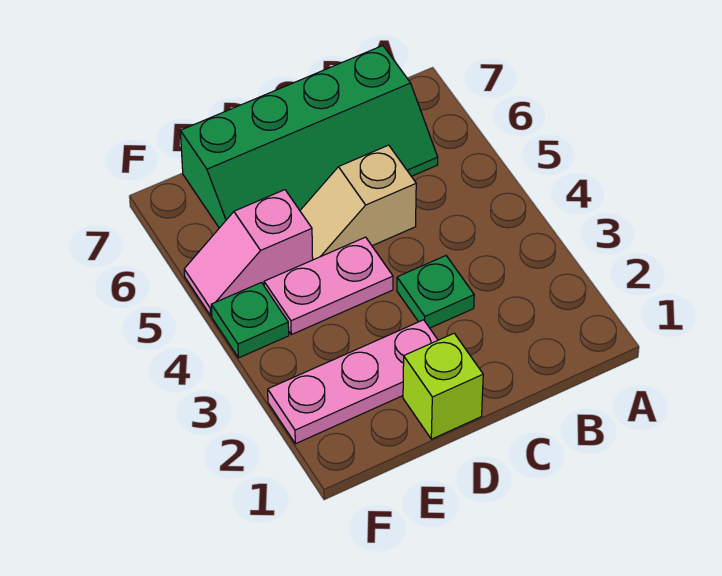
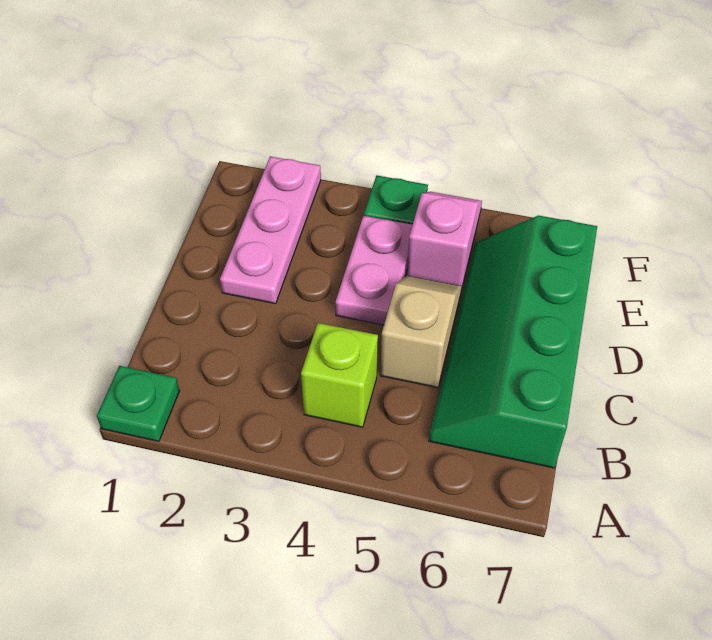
green 1x1 plate [397,256,474,328] -> green 1x1 plate moved to [97,366,179,441]
lime 1x1 brick [403,333,483,439] -> lime 1x1 brick moved to [301,323,378,427]

